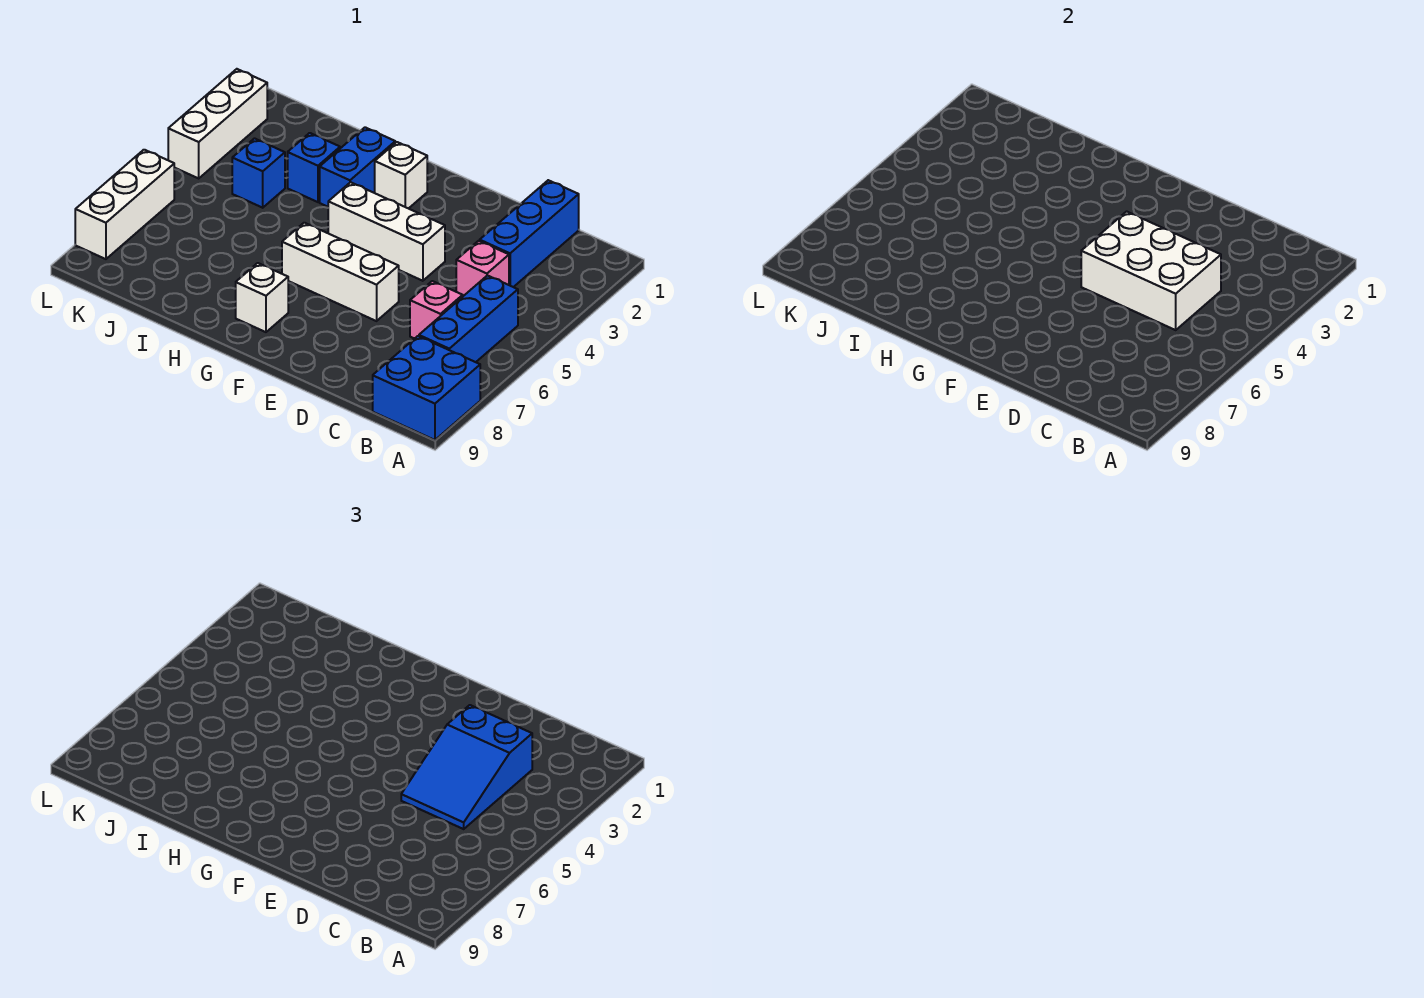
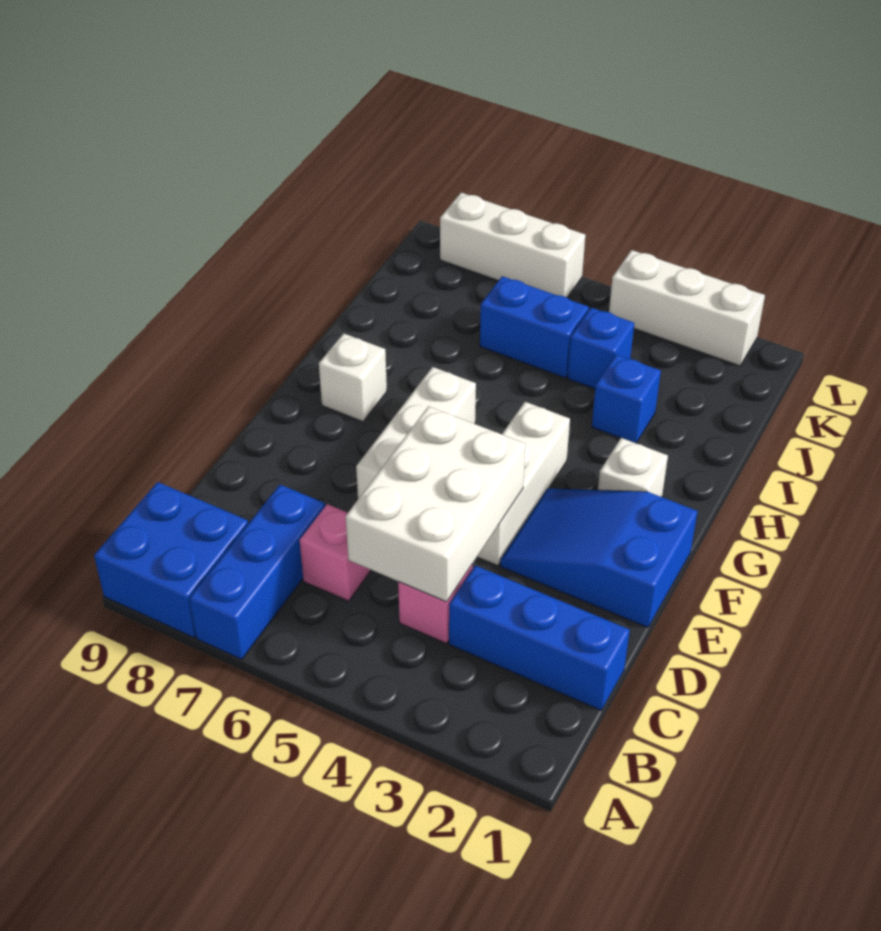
blue 1x3 brick [419,276,518,362] -> blue 1x3 brick turned to [189,485,325,659]
blue 2x3 slope [401,705,532,829] -> blue 2x3 slope moved to [500,489,698,628]
blue 1x2 brick [320,127,395,207] -> blue 1x2 brick moved to [480,276,589,378]

